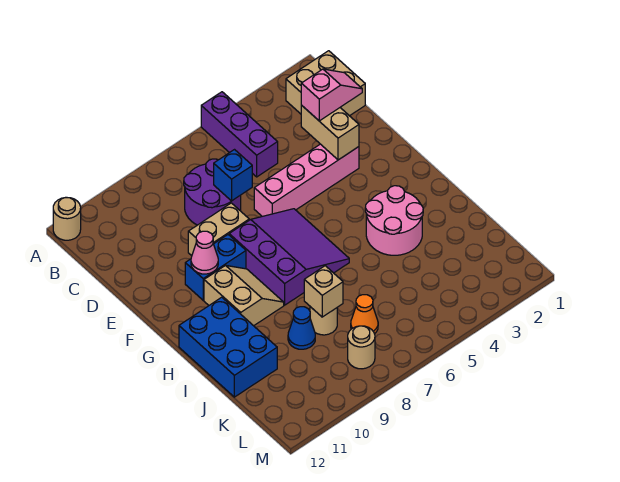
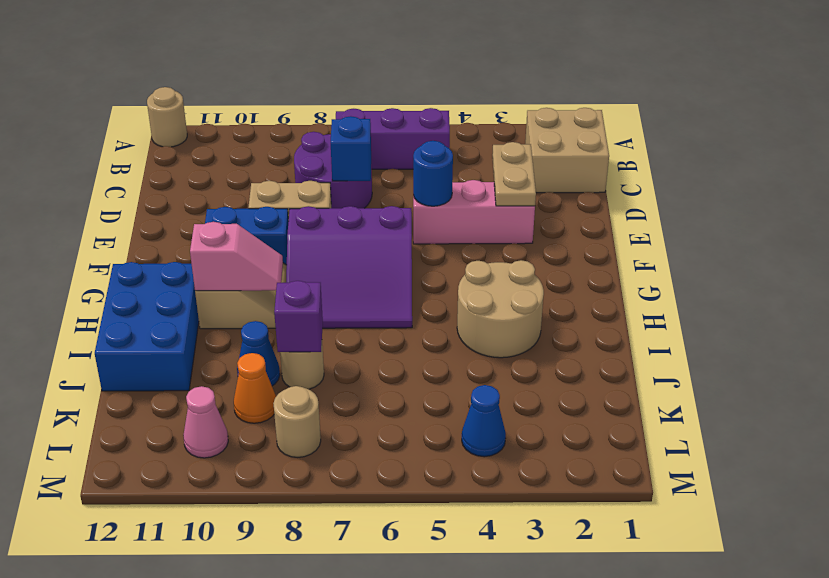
purple 1x3 brick [201,92,278,177] -> purple 1x3 brick turned to [336,108,450,169]
pink 1x2 slope [301,69,362,121] -> pink 1x2 slope moved to [190,222,283,291]
tan 1x2 brick [301,105,359,160] -> tan 1x2 plate [492,142,536,206]
pink 1x4 brick [254,144,359,216] -> pink 1x3 brick [413,180,535,244]
none -> blue 1x1 round brick [413,141,453,206]
purple 3x3 slope [229,209,349,305] -> purple 3x3 slope turned to [286,206,412,328]
pink 1x1 cone [191,231,218,274] -> pink 1x1 cone moved to [183,386,228,458]
pink 2x2 round brick [365,186,423,255] -> tan 2x2 round brick [457,260,544,358]
tan 1x1 brick [304,266,343,317] -> purple 1x1 brick [274,281,323,352]
orange 1x1 cone [351,295,378,334] -> orange 1x1 cone moved to [234,353,276,423]
none -> blue 1x1 cone [462,385,506,457]

